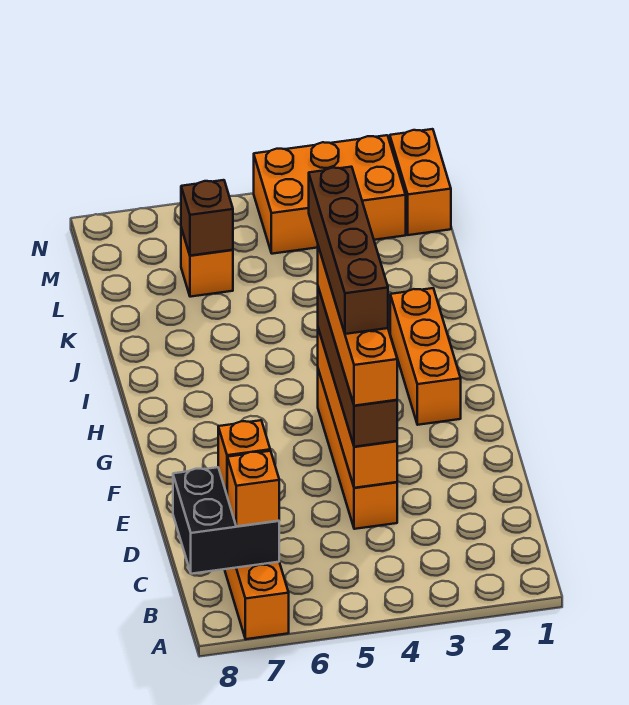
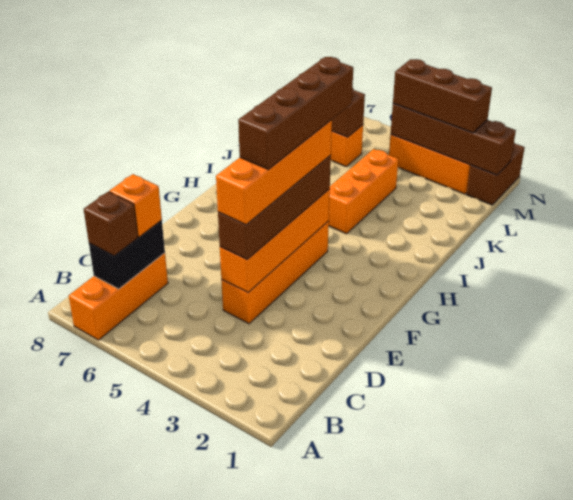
black 2x2 brick [173,467,279,574] -> black 1x2 brick [89,220,165,289]
orange 1x1 brick [227,451,279,526] -> brown 1x1 brick [84,192,138,256]
orange 1x3 brick [390,288,461,425] -> orange 1x3 brick moved to [329,149,398,234]
orange 1x2 brick [390,129,451,235] -> brown 1x2 brick [466,143,525,205]
none -> brown 1x4 brick [391,104,516,175]
none -> brown 1x3 brick [393,59,492,133]

